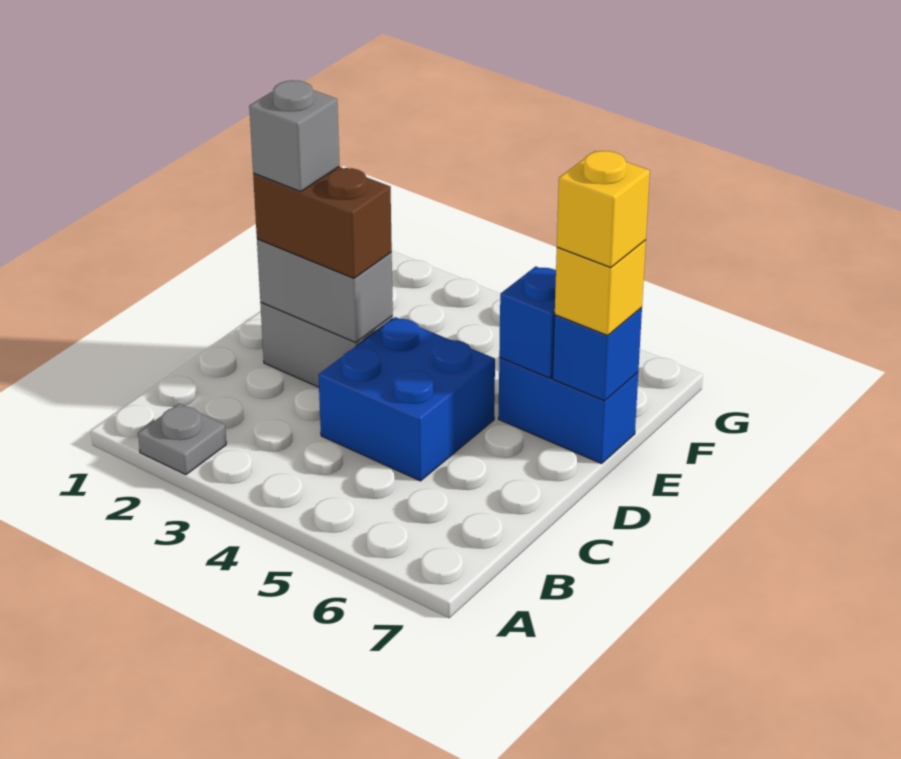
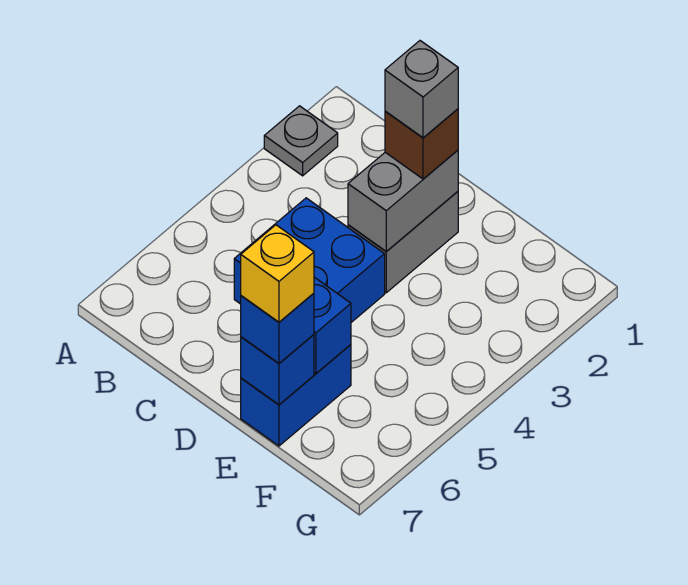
brown 1x2 brick [253,167,392,278] -> brown 1x1 brick [385,109,458,179]
yellow 1x1 brick [555,240,646,335] -> blue 1x1 brick [241,293,314,363]

